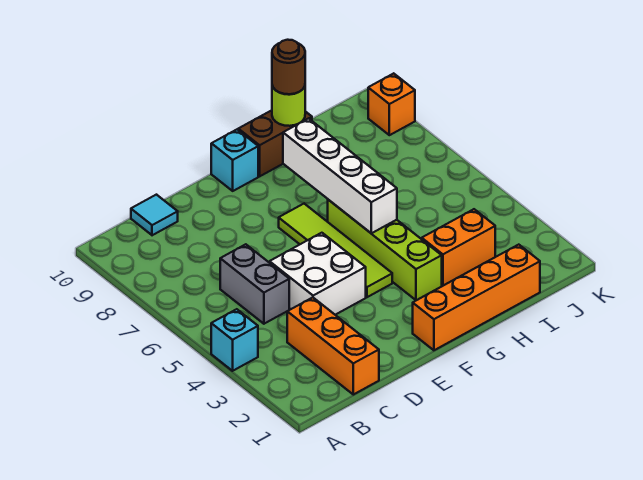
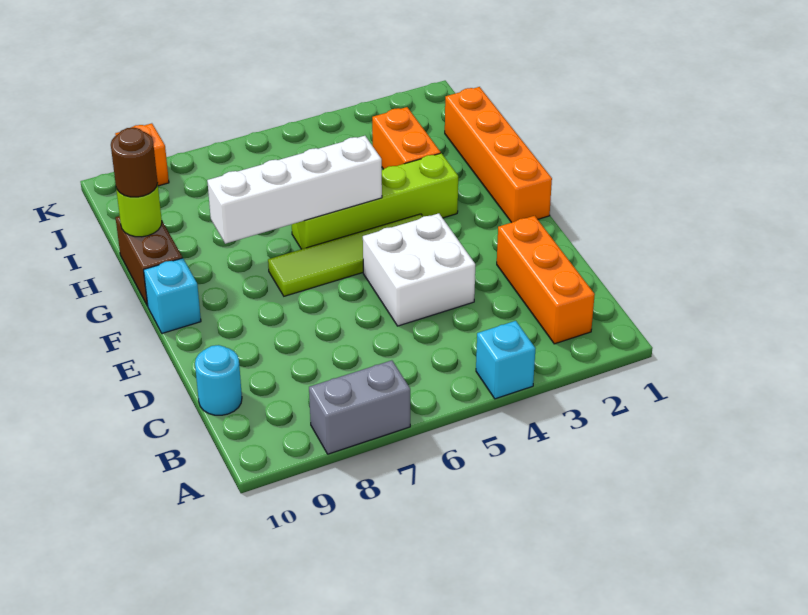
orange 1x3 brick [287,298,379,395] -> orange 1x3 brick turned to [497,216,595,344]
grey 1x2 brick [220,244,289,324] -> grey 1x2 brick moved to [309,360,410,454]
cyan 1x1 tile [131,195,178,235] -> cyan 1x1 round brick [195,345,242,415]

